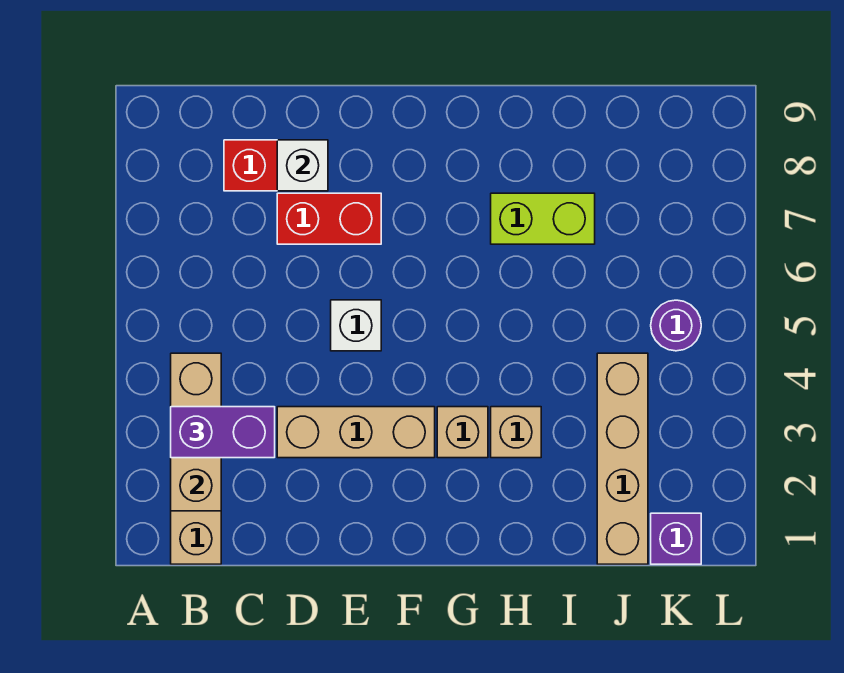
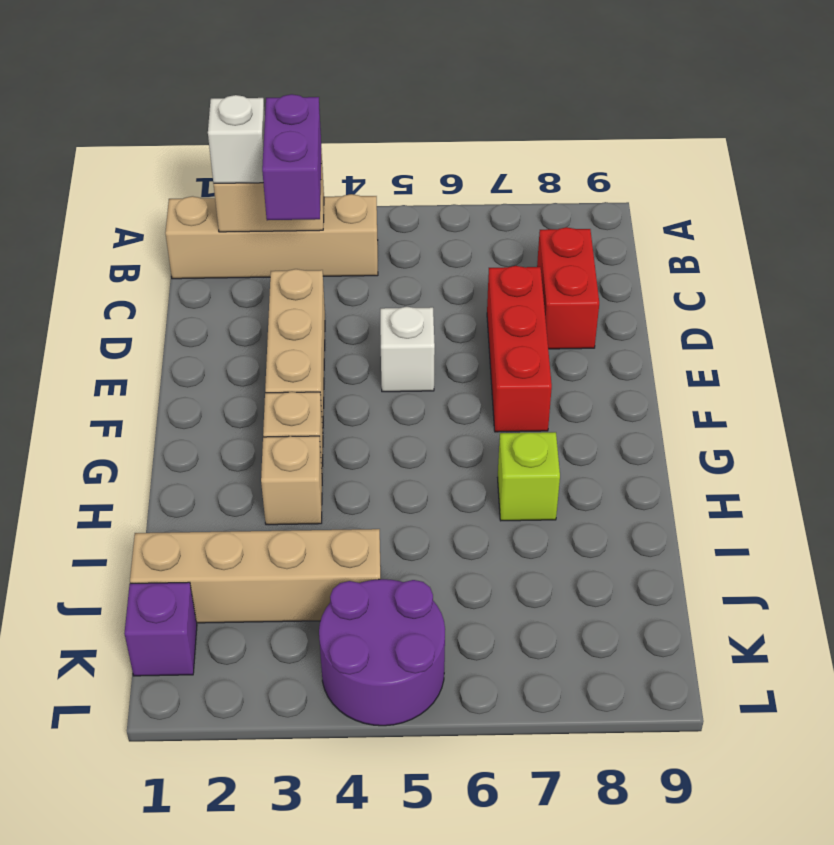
red 1x2 brick [277,193,381,244] -> red 1x3 brick [487,266,552,432]
white 1x1 brick [277,140,328,191] -> white 1x1 brick moved to [208,95,265,183]
lime 1x2 brick [491,193,595,244] -> lime 1x1 brick [498,432,560,521]
purple 1x1 round brick [651,300,701,351] -> purple 2x2 round brick [319,579,445,726]

